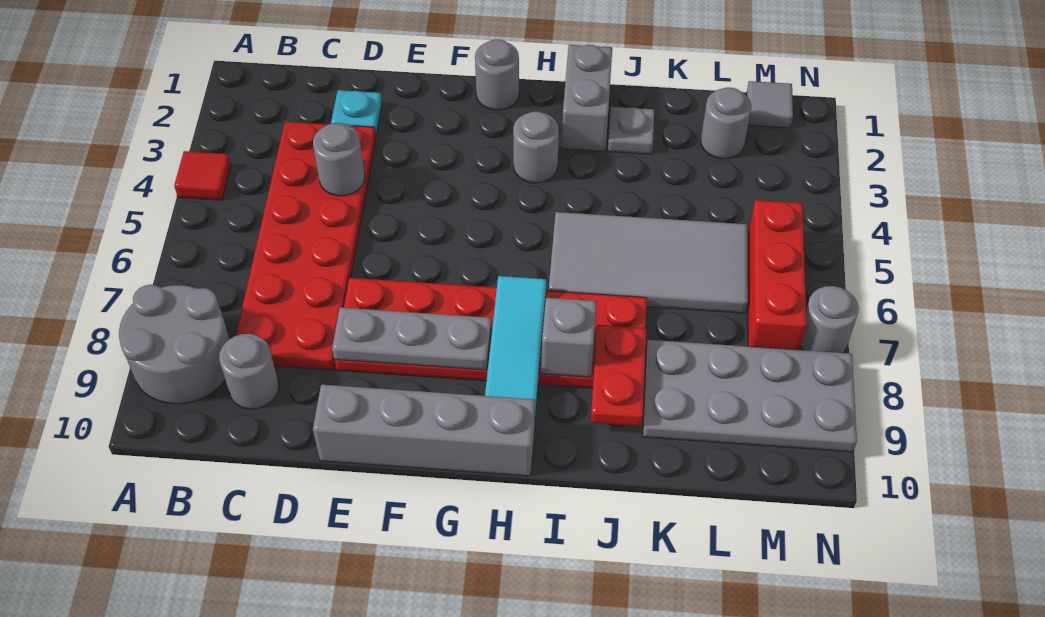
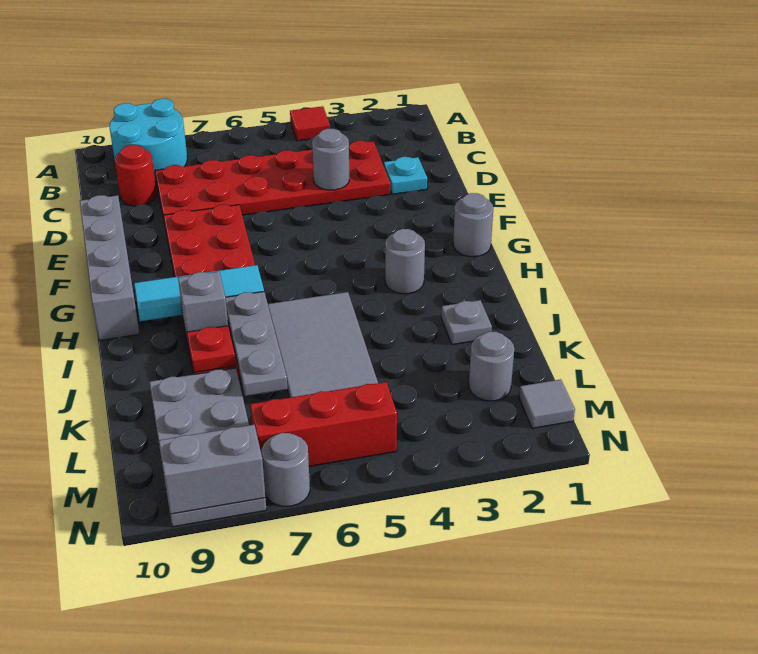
grey 2x2 round brick [119,285,229,404] -> cyan 2x2 round brick [110,99,187,181]
grey 1x1 round brick [219,334,279,409] -> red 1x1 round brick [115,145,157,206]
grey 1x3 plate [332,308,491,370] -> grey 1x3 plate moved to [225,292,287,396]
grey 1x2 brick [562,45,612,151] -> grey 1x2 brick moved to [159,425,265,514]
red 1x2 plate [591,325,646,426] -> red 1x1 plate [187,326,236,373]

